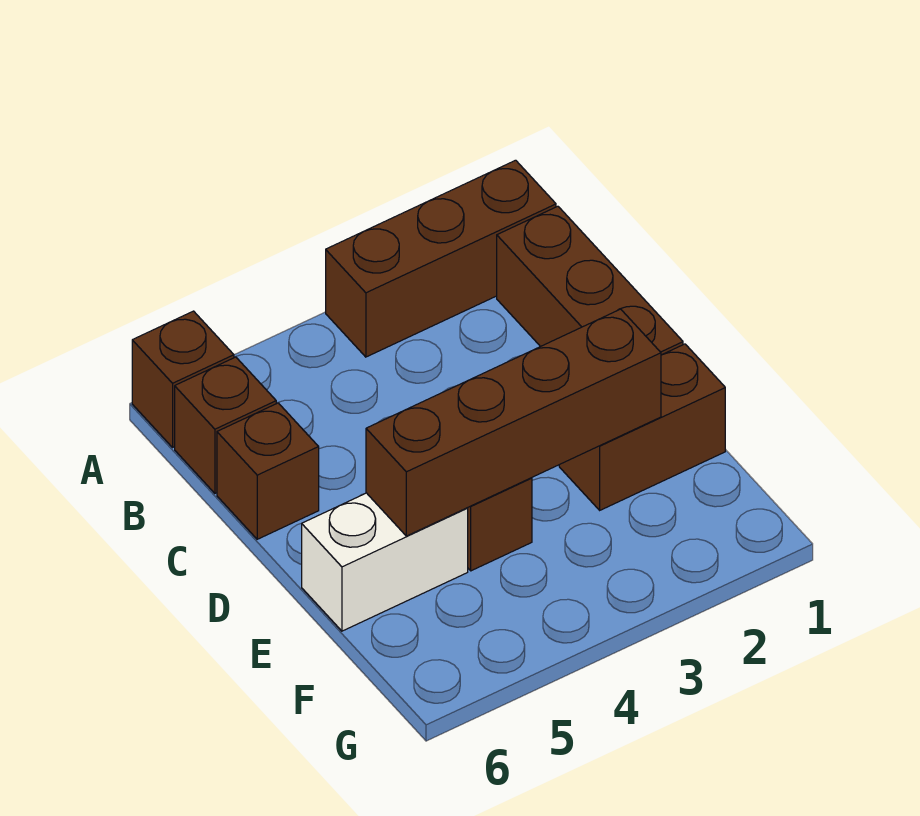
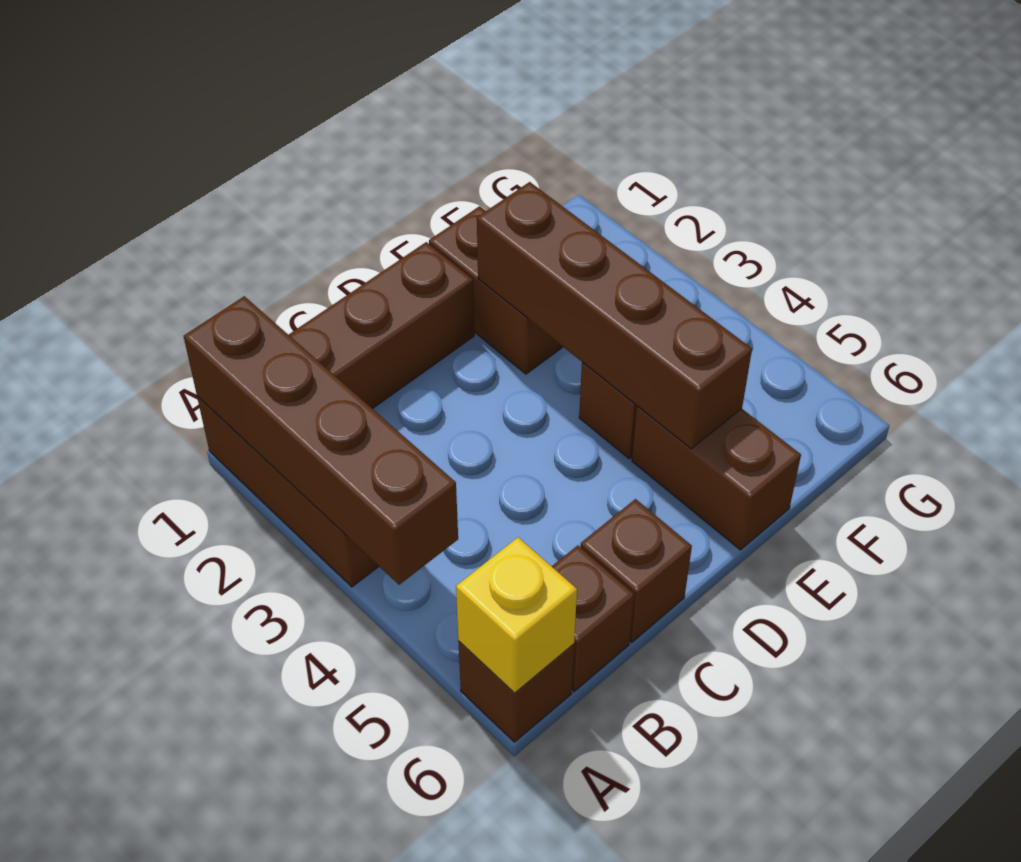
none -> brown 1x4 brick [184,296,458,585]
none -> yellow 1x1 brick [456,537,577,693]
white 1x2 brick [302,493,468,631] -> brown 1x2 brick [632,406,801,550]

